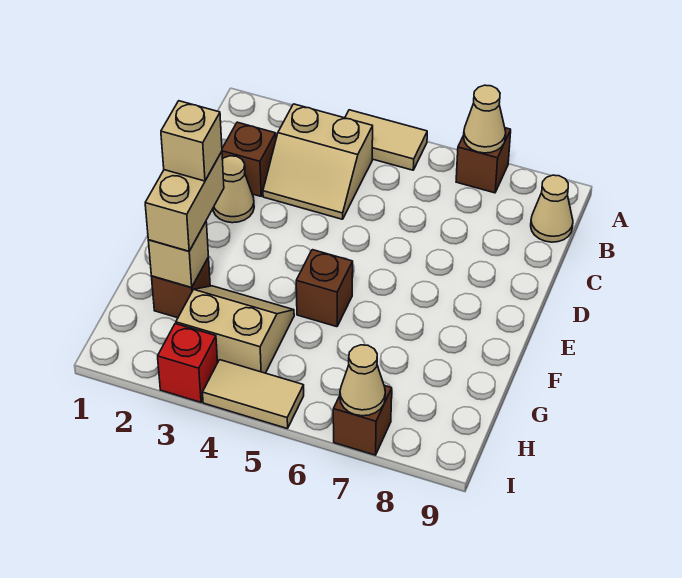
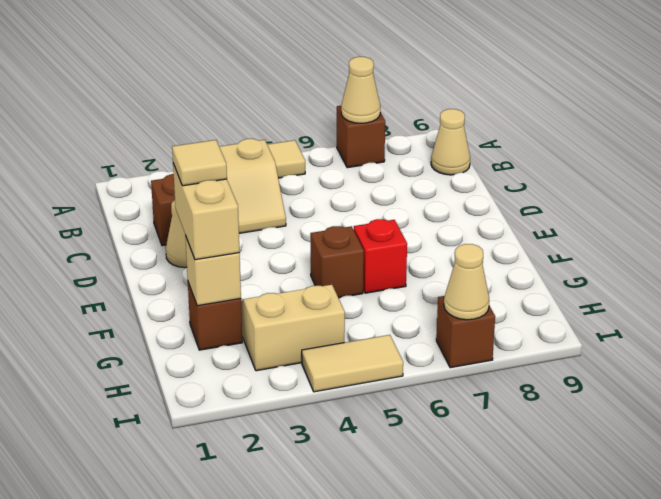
tan 1x1 brick [161,101,222,181] -> tan 1x1 tile [172,140,227,186]
red 1x1 brick [158,324,218,402] -> red 1x1 brick moved to [354,219,407,293]

